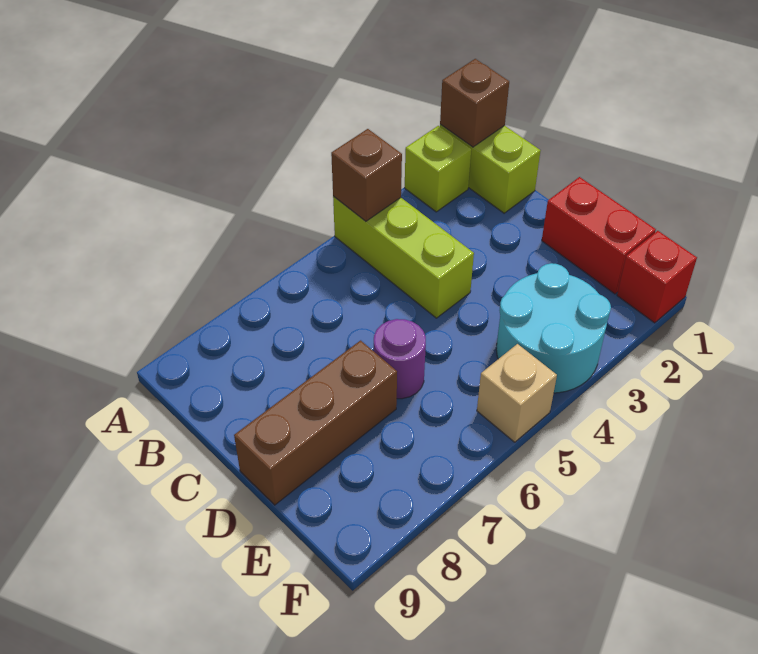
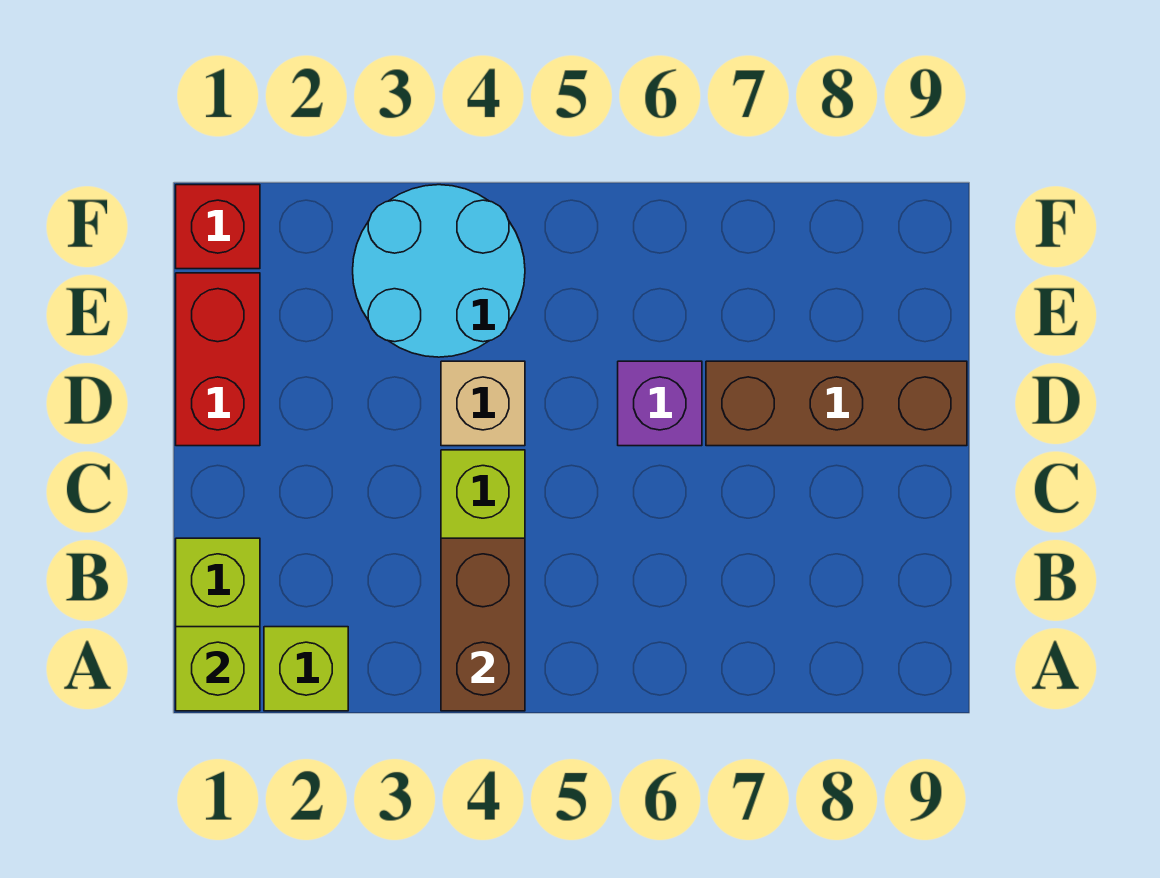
brown 1x1 brick [440,59,509,147] -> lime 1x1 brick [176,627,260,711]
brown 1x1 brick [331,129,402,221] -> brown 1x2 brick [441,538,525,711]
purple 1x1 round brick [374,319,426,399] -> purple 1x1 brick [618,361,702,446]
tan 1x1 brick [477,344,557,442] -> tan 1x1 brick moved to [441,361,525,446]

